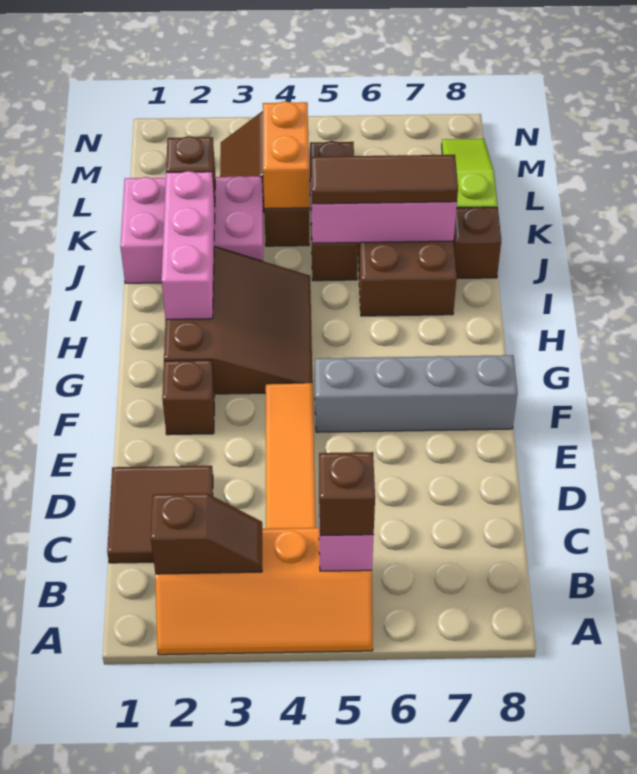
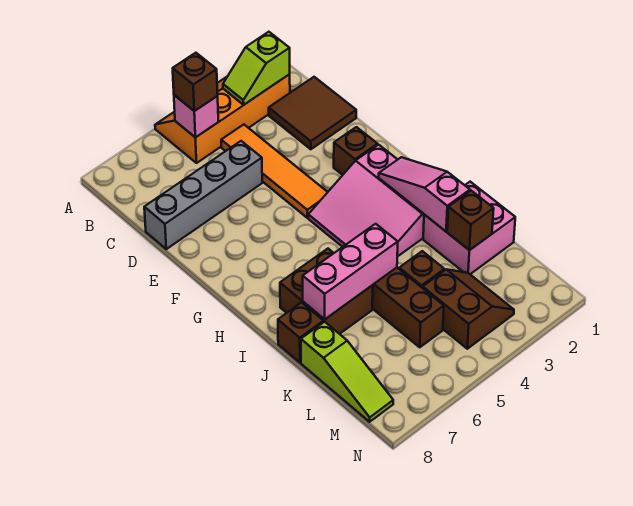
brown 1x2 slope [151,493,262,574] -> lime 1x2 slope [223,32,290,105]
grey 1x4 brick [315,355,517,432] -> grey 1x4 brick moved to [144,141,262,249]
brown 3x3 slope [164,247,313,394] -> pink 3x3 slope [308,145,424,257]
pink 1x3 brick [162,171,215,319] -> pink 1x3 slope [379,157,470,231]
pink 2x3 brick [120,176,263,283] -> pink 2x2 brick [423,182,515,274]
brown 1x3 tile [311,155,458,204] -> none
orange 1x2 brick [263,101,309,209] -> none

